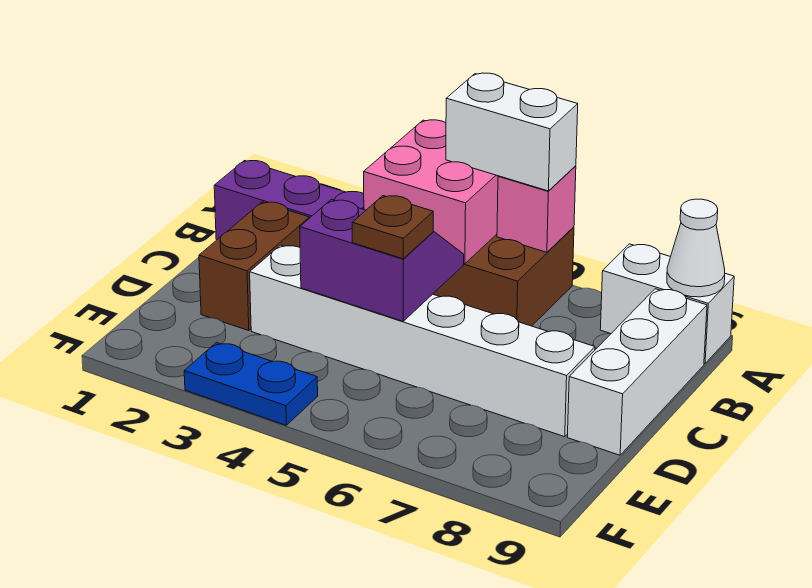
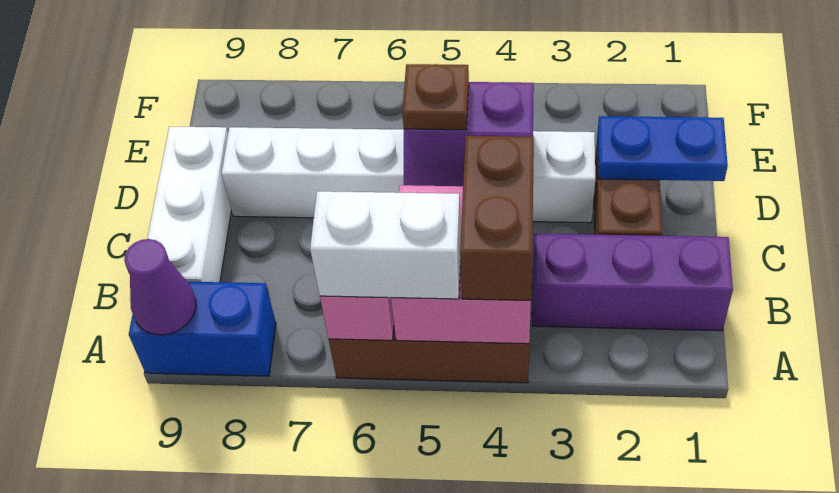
none -> brown 1x2 brick [460,136,534,300]
white 1x2 brick [600,244,734,364] -> blue 1x2 brick [129,282,276,376]
white 1x1 cone [667,199,725,297] -> purple 1x1 cone [124,239,196,335]
blue 1x2 plate [184,343,318,425] -> blue 1x2 plate moved to [598,116,728,181]

